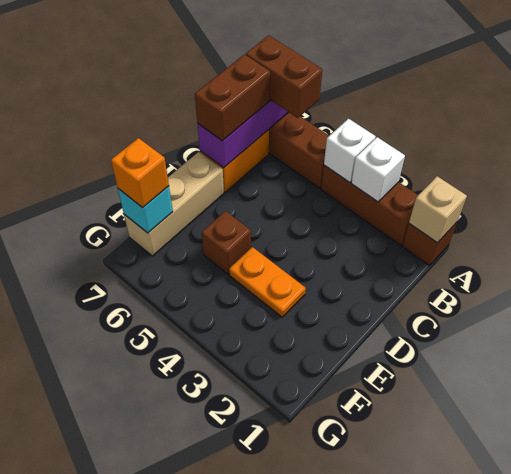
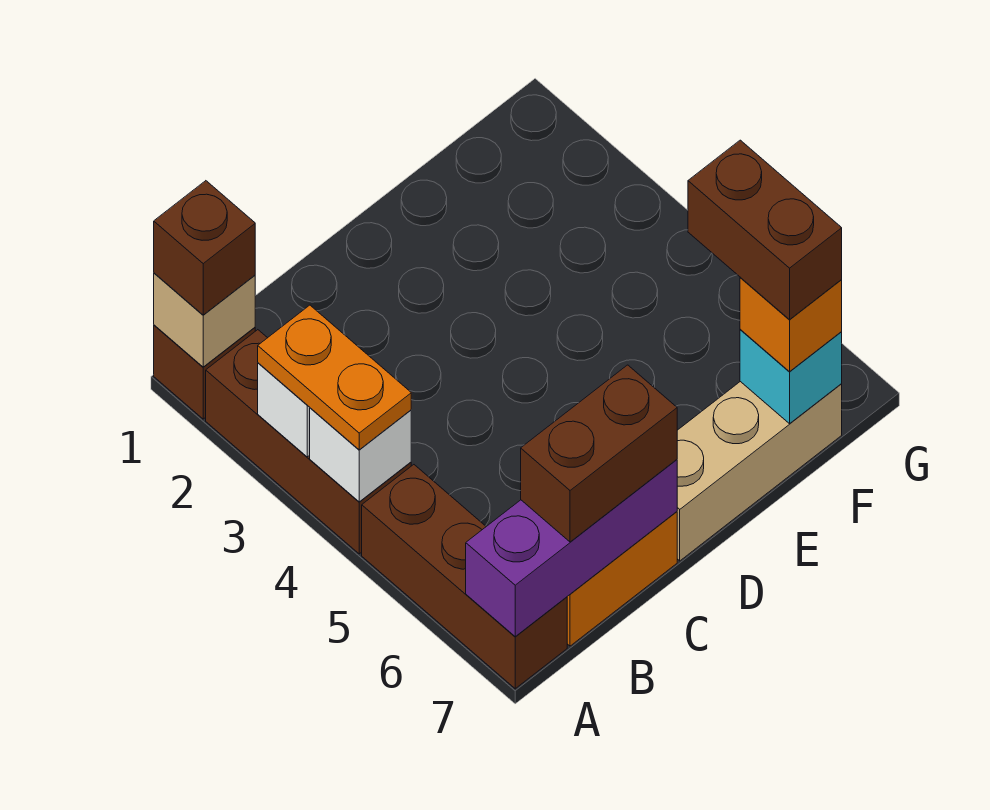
brown 1x2 brick [246,35,322,118] -> brown 1x2 brick moved to [688,140,842,319]
orange 1x2 plate [229,247,306,317] -> orange 1x2 plate moved to [258,305,411,450]
brown 1x1 brick [201,211,251,274] -> brown 1x1 brick moved to [154,181,255,315]

